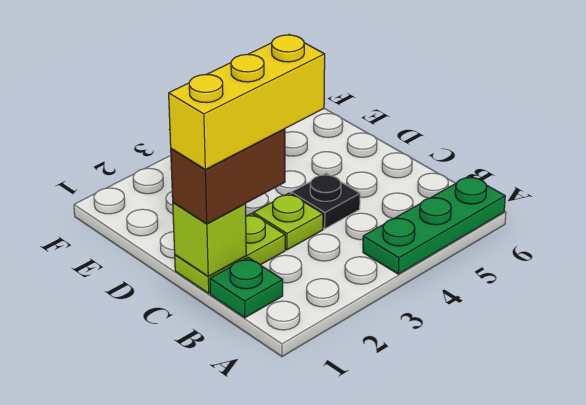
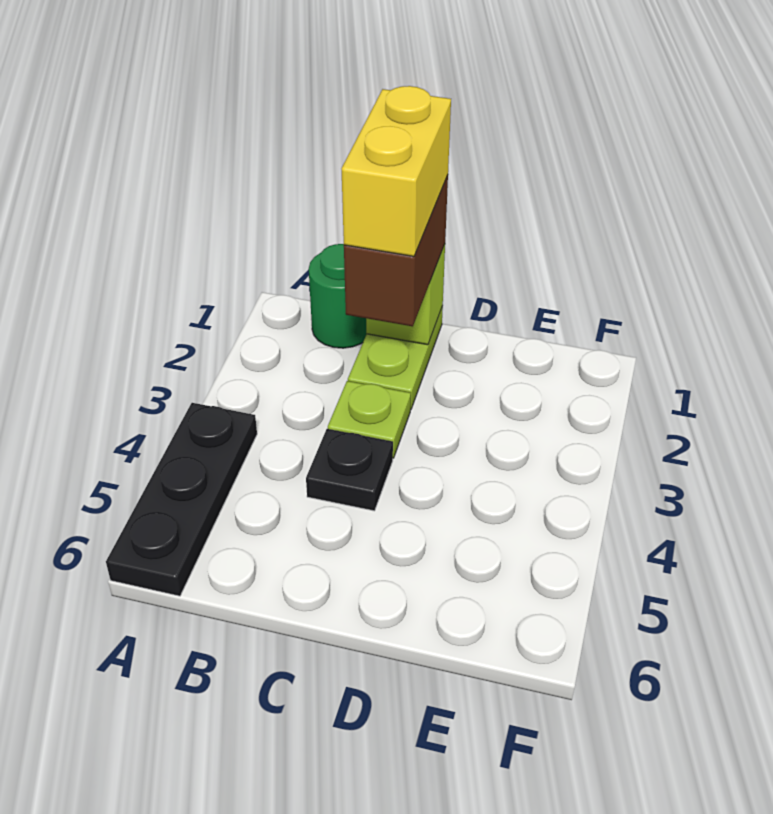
green 1x3 plate [363,176,505,274] -> black 1x3 plate [106,403,257,596]
green 1x1 plate [210,257,283,318] -> green 1x1 round brick [309,244,366,348]
yellow 1x3 brick [169,35,325,169] -> yellow 1x2 brick [341,86,451,256]

